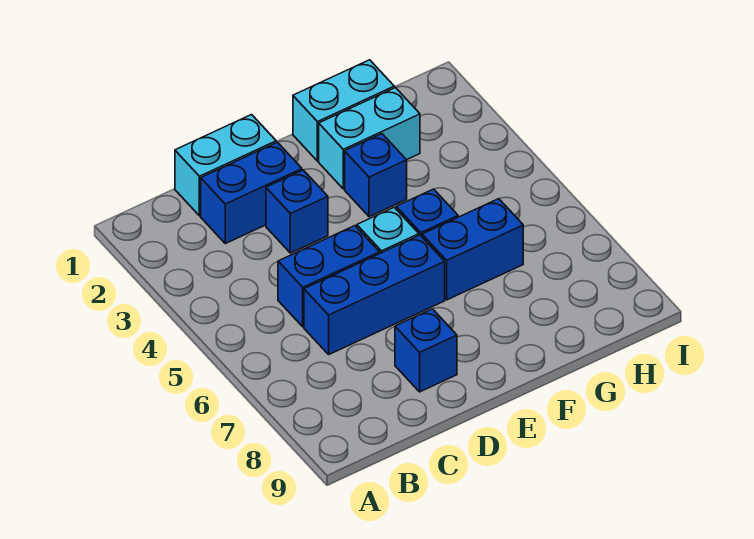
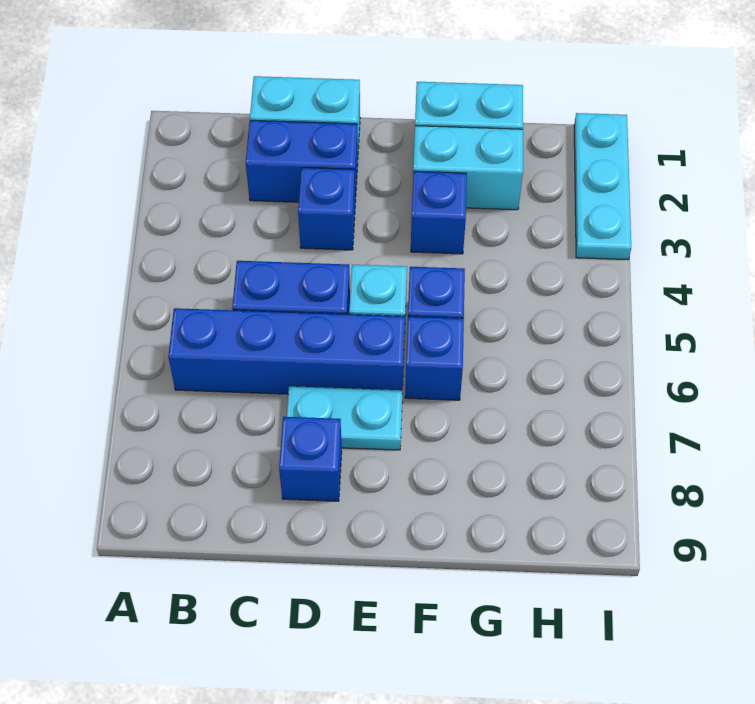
blue 1x3 brick [304,235,445,354] -> blue 1x4 brick [168,308,405,394]
none -> cyan 1x2 plate [287,386,403,450]
blue 1x2 brick [422,199,523,300] -> blue 1x1 brick [405,316,464,400]
none -> cyan 1x3 plate [574,113,631,260]

